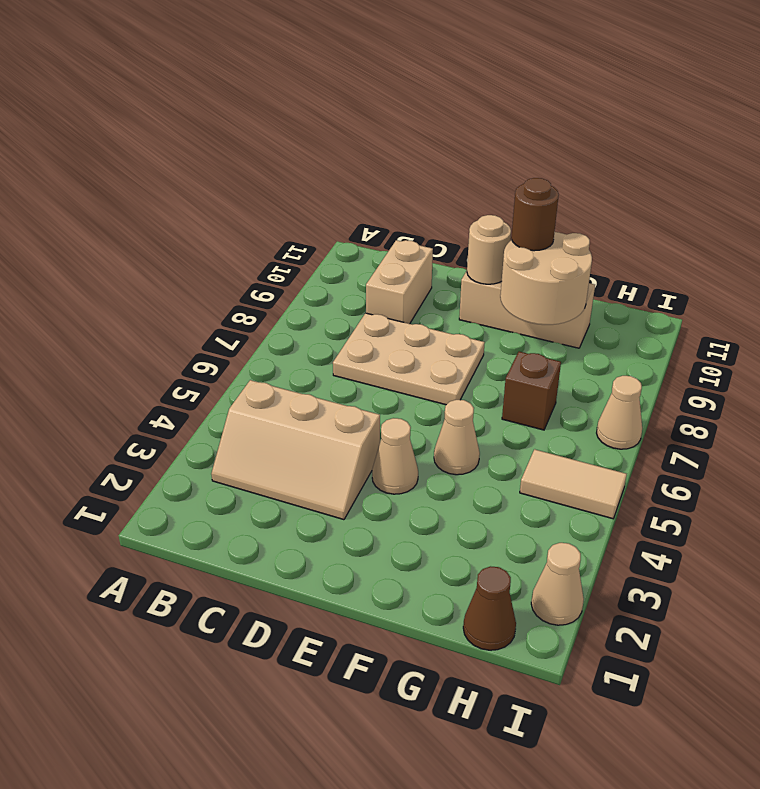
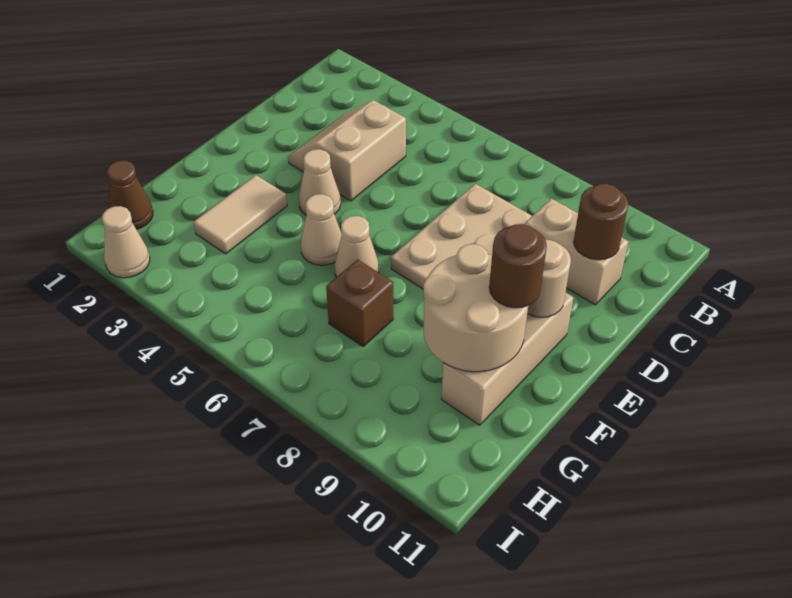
tan 2x3 slope [211,380,380,520] -> tan 2x2 slope [288,100,406,201]
none -> brown 1x1 round brick [574,184,628,260]
tan 1x2 tile [520,449,627,519] -> tan 1x2 tile moved to [193,175,287,254]
tan 1x1 cone [597,376,642,449] -> tan 1x1 cone moved to [335,216,379,277]

